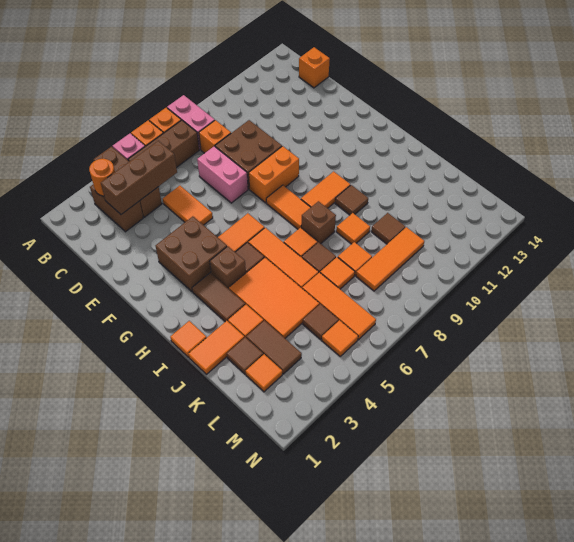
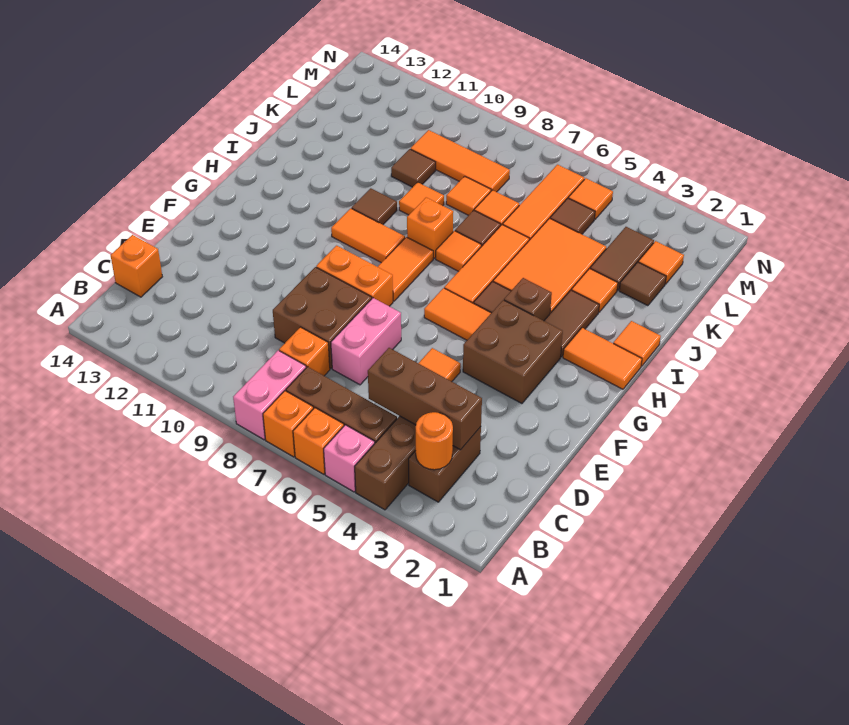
brown 1x1 brick [301,201,336,243] -> orange 1x1 brick [407,197,453,259]
orange 1x2 tile [188,321,244,374] -> orange 1x2 tile moved to [563,328,642,389]

